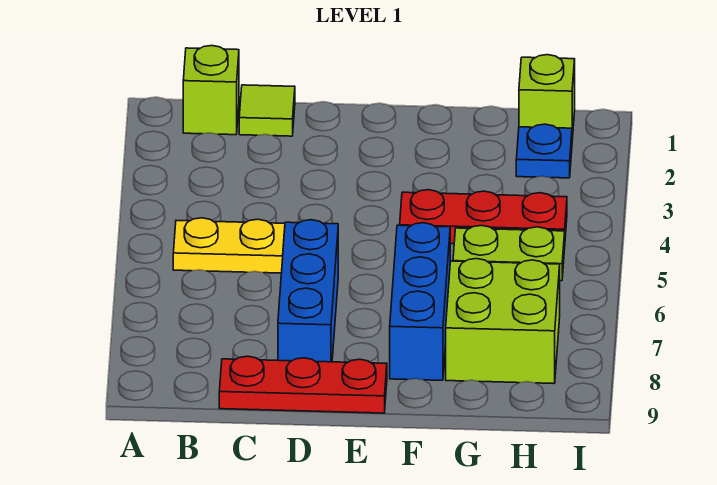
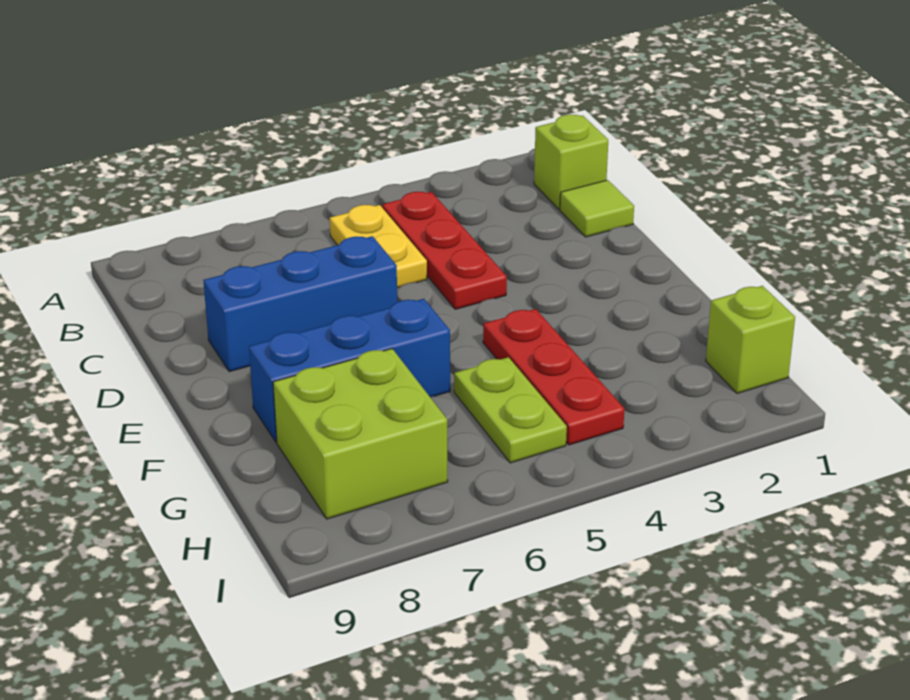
red 1x3 plate [219,356,387,413] -> red 1x3 plate moved to [382,192,507,309]
blue 1x1 plate [516,124,572,178] -> none

